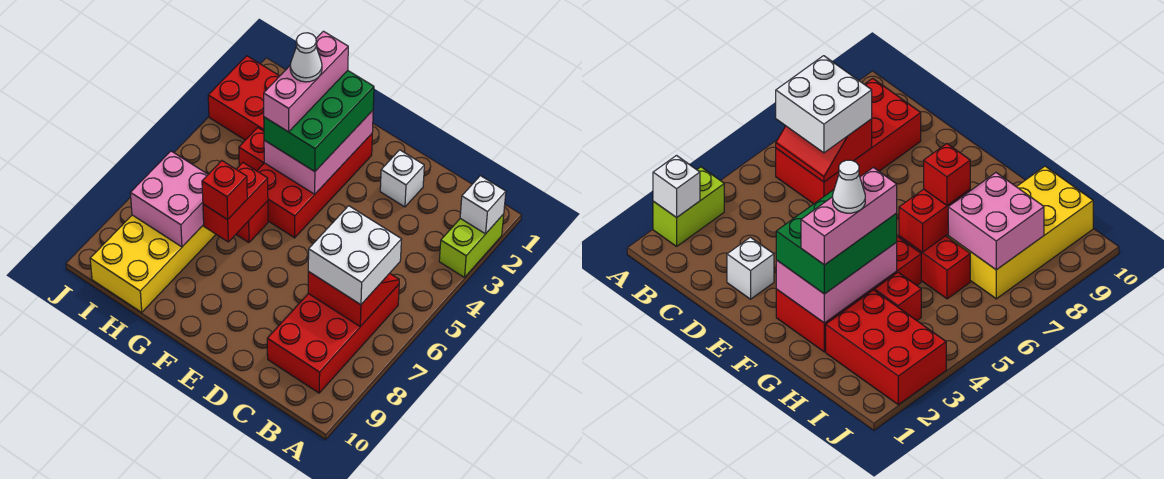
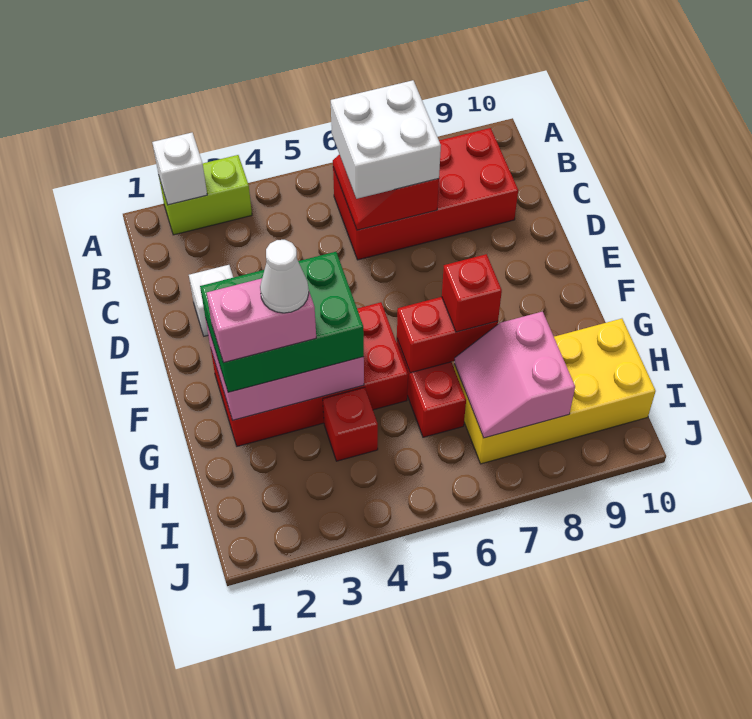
pink 1x3 brick [264,31,348,132] -> pink 1x2 brick [207,278,316,363]
red 2x3 brick [208,56,279,140] -> none
pink 2x2 brick [130,151,208,247] -> pink 2x2 slope [454,312,575,438]

